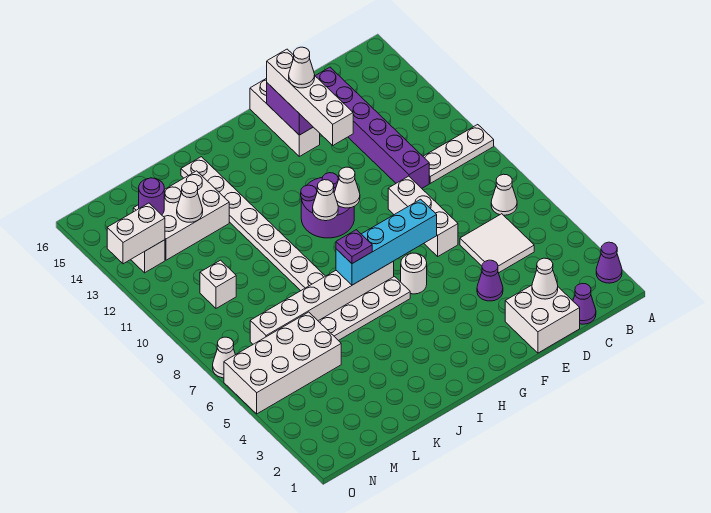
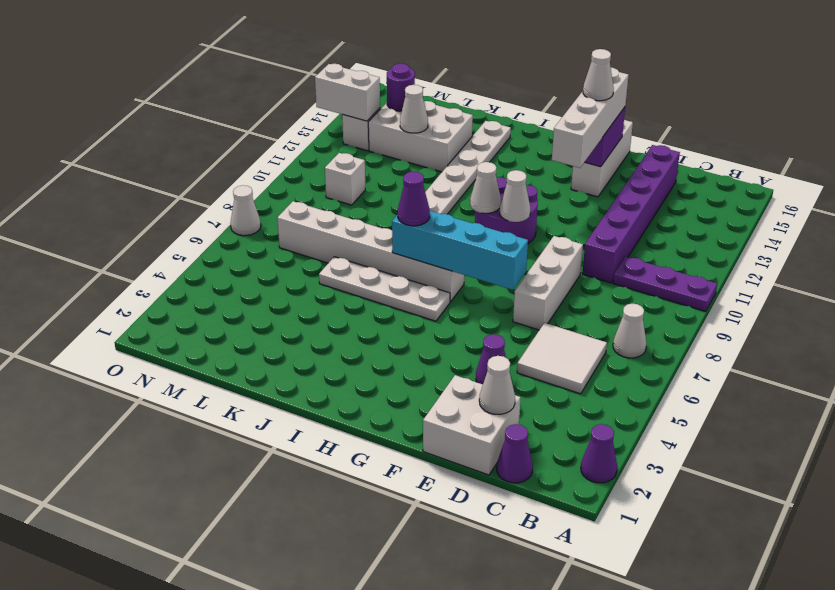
white 1x3 plate [423,125,494,183] -> purple 1x3 plate [613,257,717,311]
white 1x1 round brick [401,253,427,294] -> none
purple 1x1 plate [336,230,372,264] -> purple 1x1 cone [398,172,430,226]
white 2x4 brick [224,312,341,414] -> none

